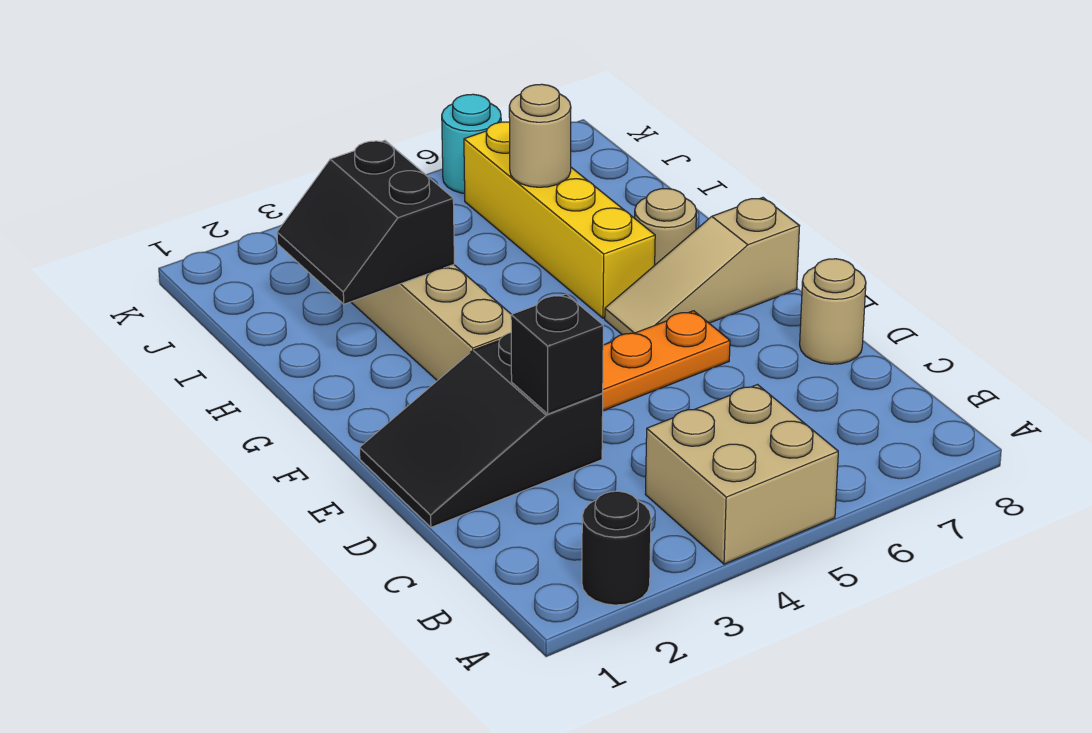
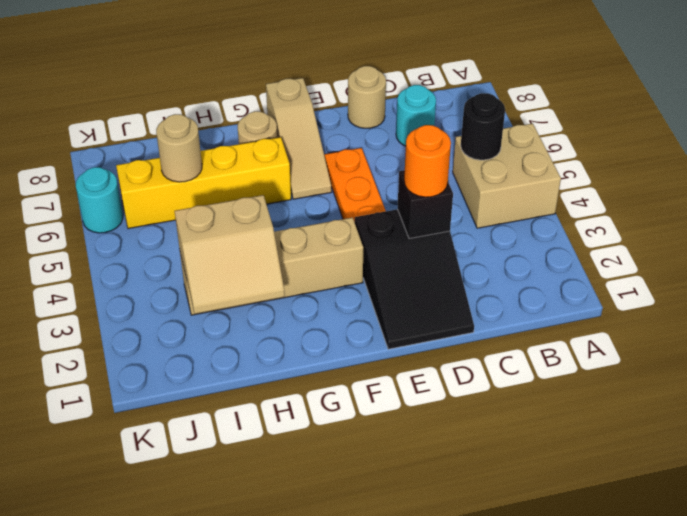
black 1x1 round brick [582,491,651,605] -> black 1x1 round brick moved to [461,93,505,160]
none -> cyan 1x1 round brick [396,85,436,146]
none -> orange 1x1 round brick [404,125,451,197]
black 2x2 slope [277,140,454,304] -> tan 2x2 slope [175,195,285,314]

